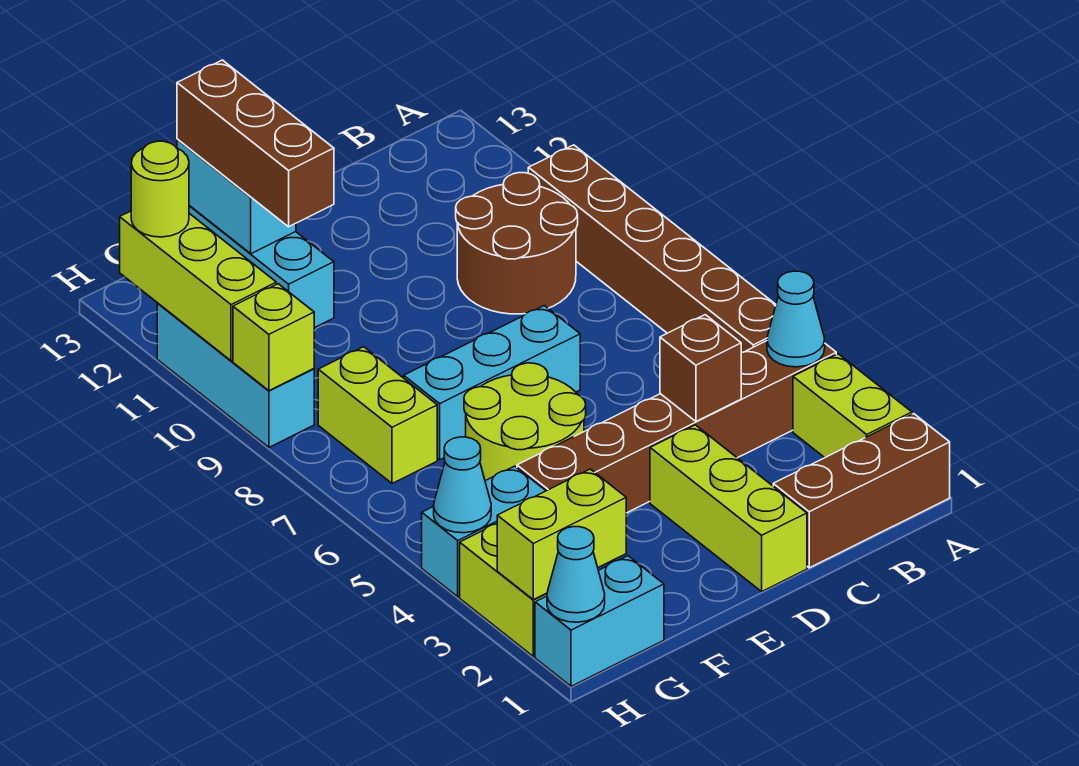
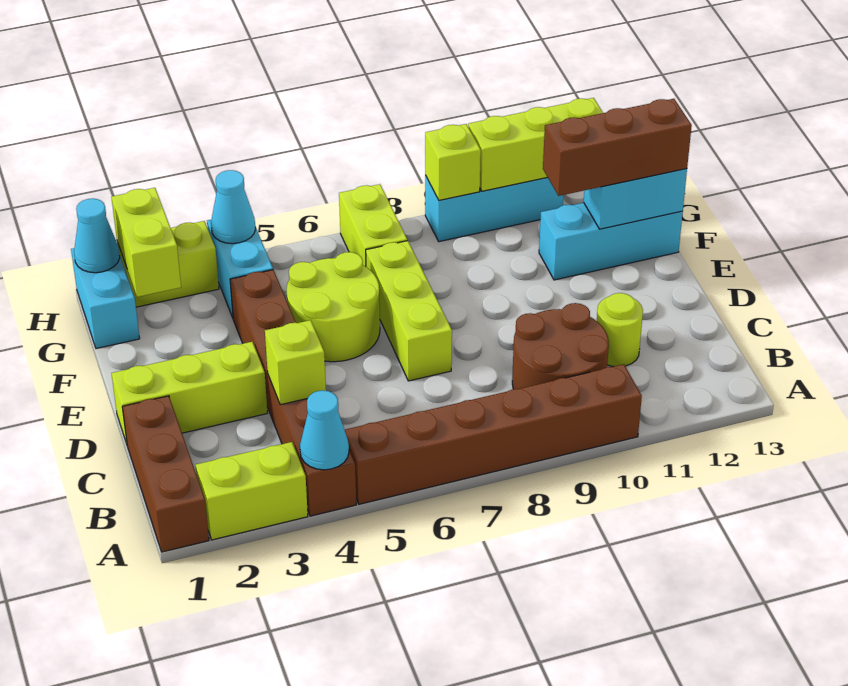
brown 1x1 brick [660,315,741,421] -> lime 1x1 brick [265,320,326,405]
cyan 1x3 brick [404,306,580,460] -> lime 1x3 brick [366,241,452,381]
lime 1x2 brick [318,347,437,483] -> lime 1x2 brick turned to [339,184,407,266]
lime 1x1 round brick [131,141,189,237] -> lime 1x1 round brick moved to [597,293,643,367]

